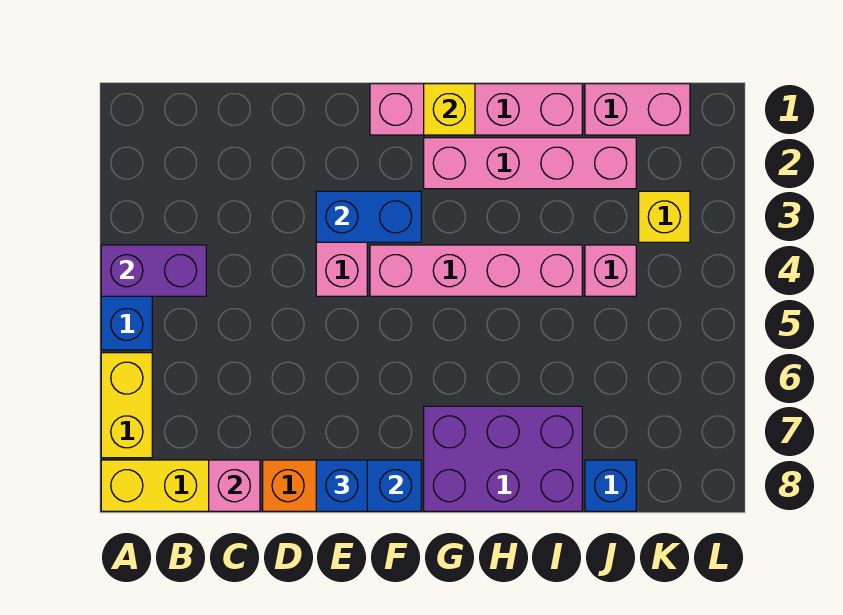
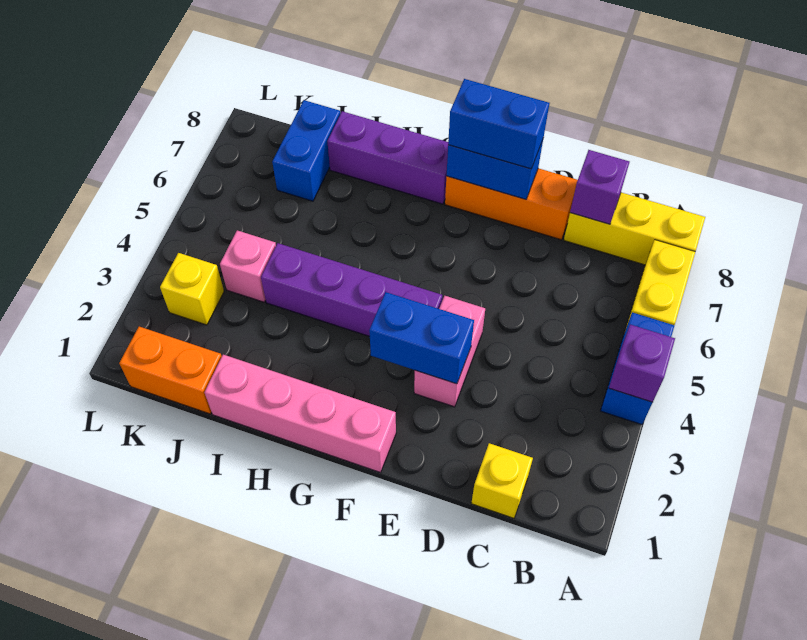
purple 1x2 brick [101,245,206,296] -> purple 1x1 brick [609,325,675,402]
pink 1x1 brick [209,460,260,511] -> purple 1x1 brick [570,150,629,224]
blue 1x1 brick [316,460,367,511] -> blue 1x2 brick [448,79,549,169]
pink 1x4 brick [370,245,582,296] -> purple 1x4 brick [261,243,442,336]
yellow 1x1 brick [424,84,475,135] -> yellow 1x1 brick moved to [471,443,533,518]
pink 1x4 brick [424,138,636,189] -> none
purple 2x3 brick [424,406,582,511] -> purple 1x3 brick [327,111,448,204]
pink 1x2 brick [585,84,690,135] -> orange 1x2 brick [119,327,222,414]
blue 1x1 brick [585,460,636,511] -> blue 1x2 brick [272,100,340,201]

